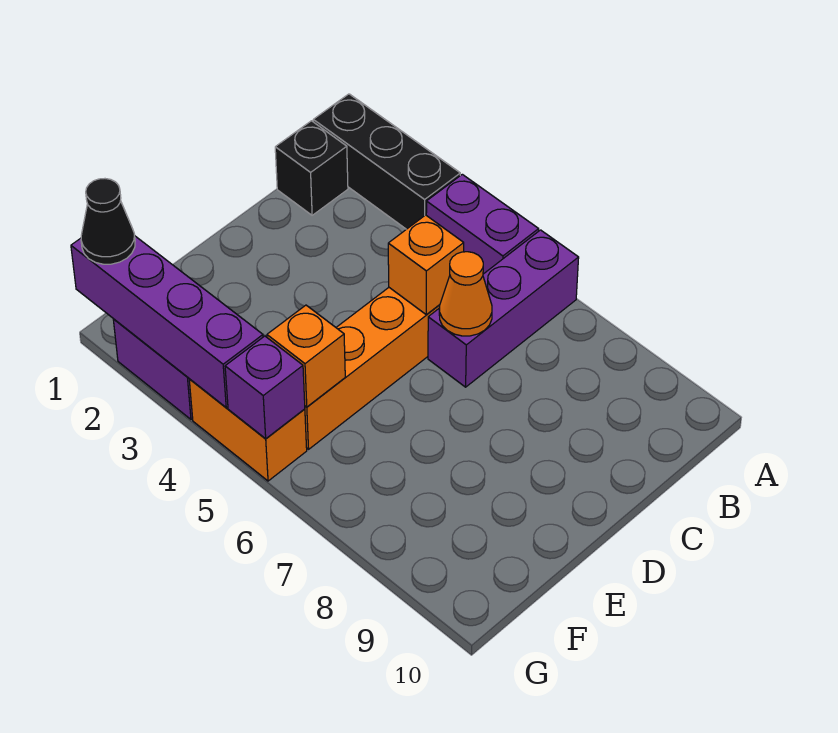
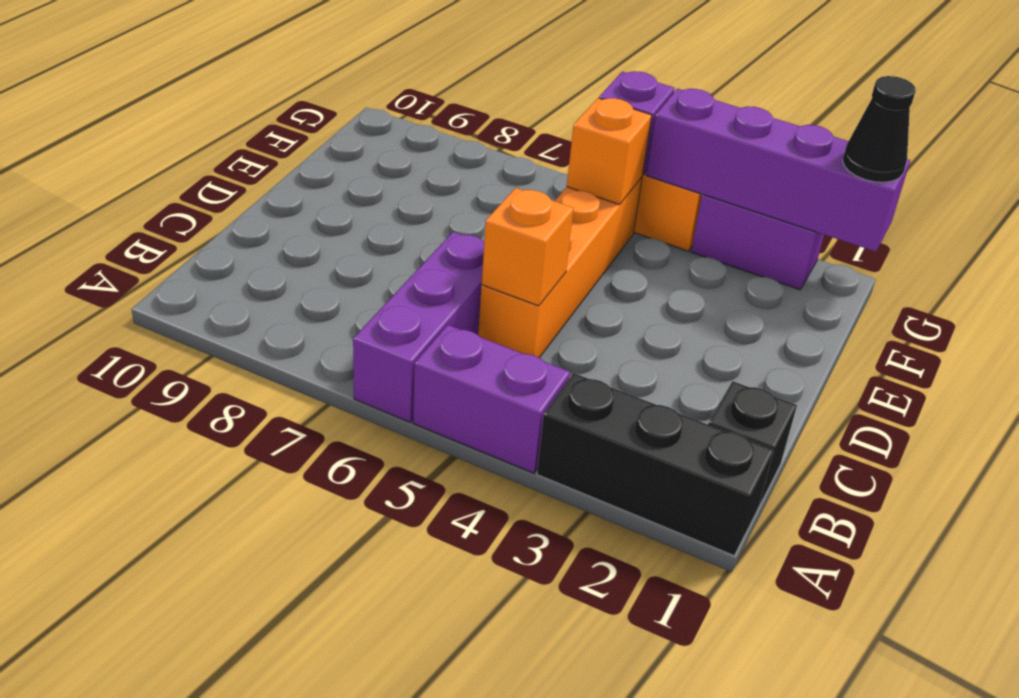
orange 1x1 cone [439,252,492,336] -> none

